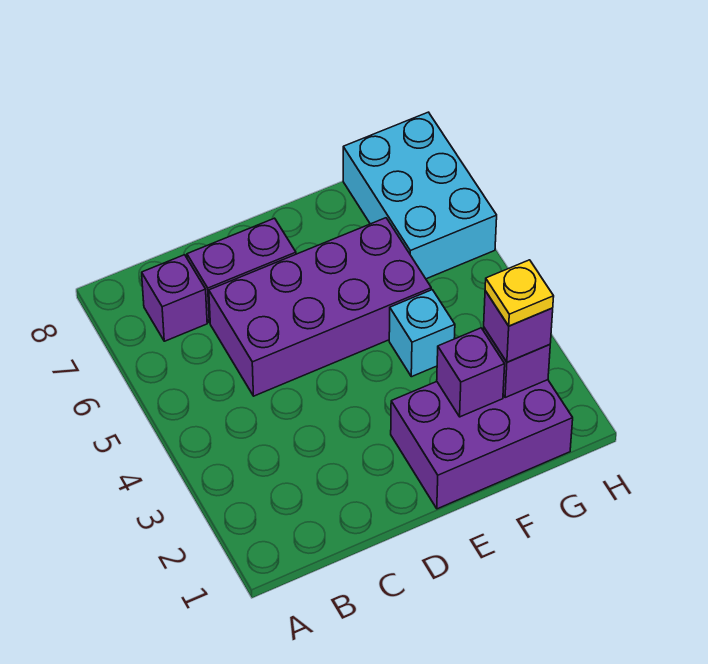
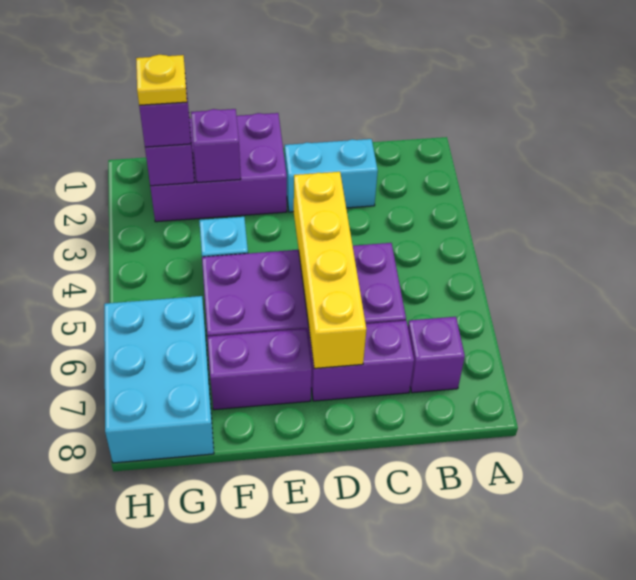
none -> cyan 1x2 brick [285,139,378,212]
none -> yellow 1x4 brick [294,172,366,368]
none -> purple 1x2 brick [208,329,312,410]

